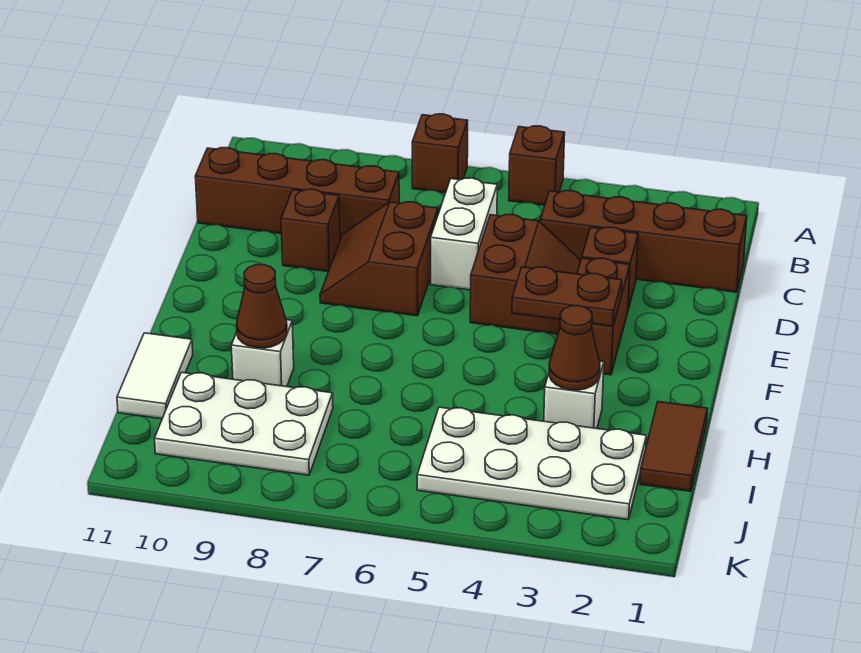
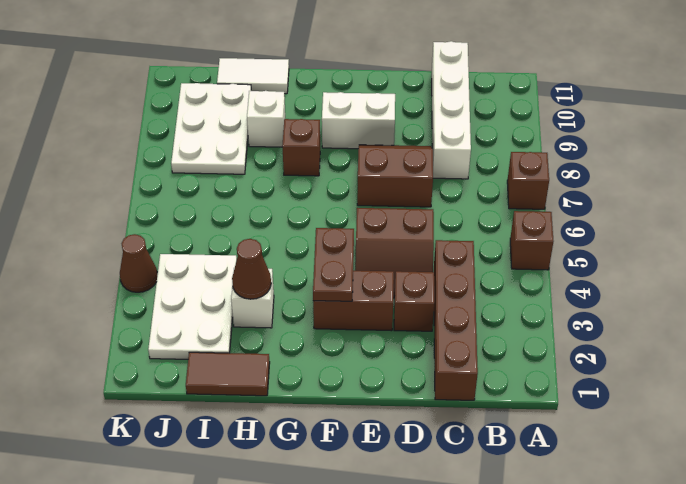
white 1x2 brick [431,178,497,290] -> white 1x2 brick moved to [322,92,395,149]
brown 1x4 brick [195,148,399,239] -> white 1x4 brick [432,41,471,179]
brown 1x1 brick [281,189,340,272] -> brown 1x1 brick moved to [282,119,320,176]
brown 1x1 cone [237,265,287,348] -> brown 1x1 cone moved to [120,234,157,292]
white 2x4 plate [417,407,646,520] -> white 2x3 plate [148,254,237,359]

